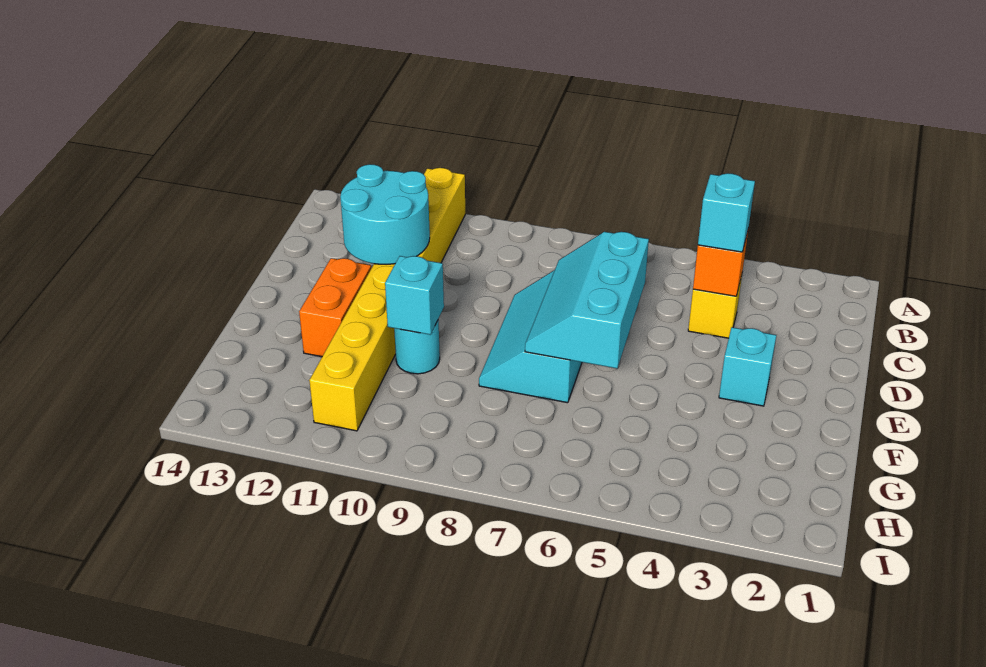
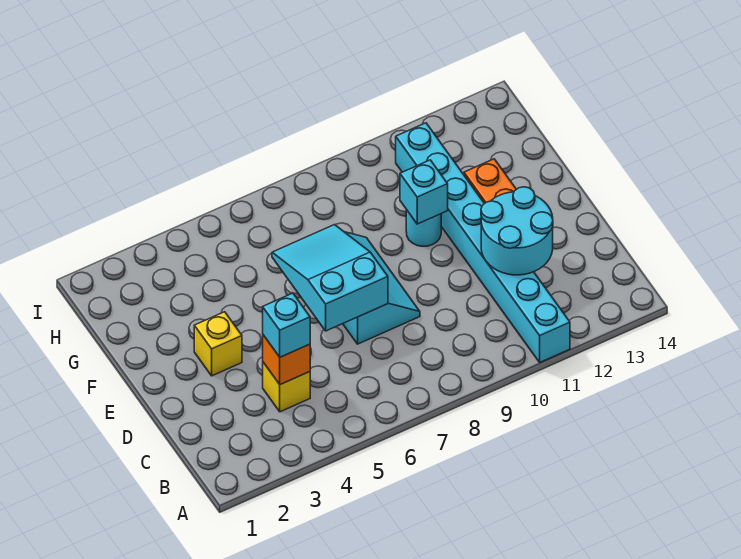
yellow 1x8 brick [309,168,465,431] -> cyan 1x8 brick [396,123,570,362]
cyan 2x3 slope [525,232,649,368] -> cyan 2x3 slope turned to [272,225,388,331]
cyan 1x1 brick [719,327,776,406] -> yellow 1x1 brick [194,312,242,376]

